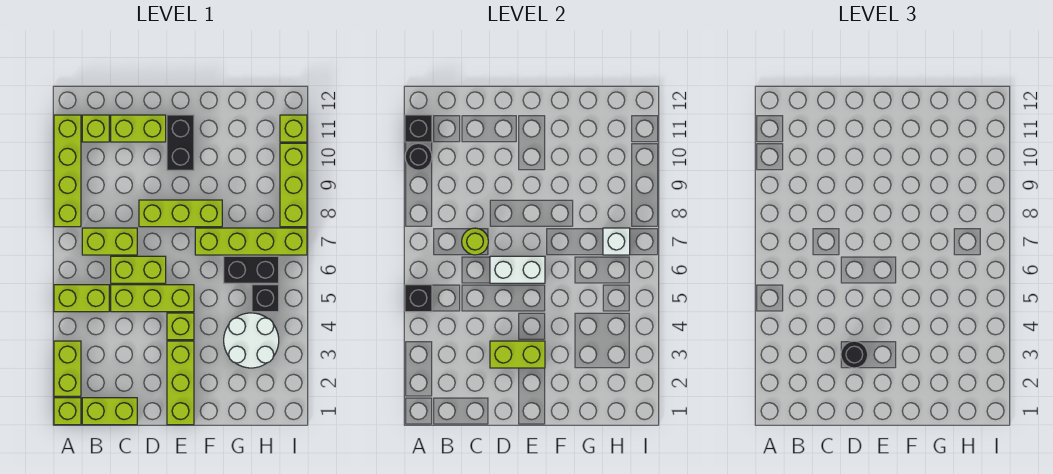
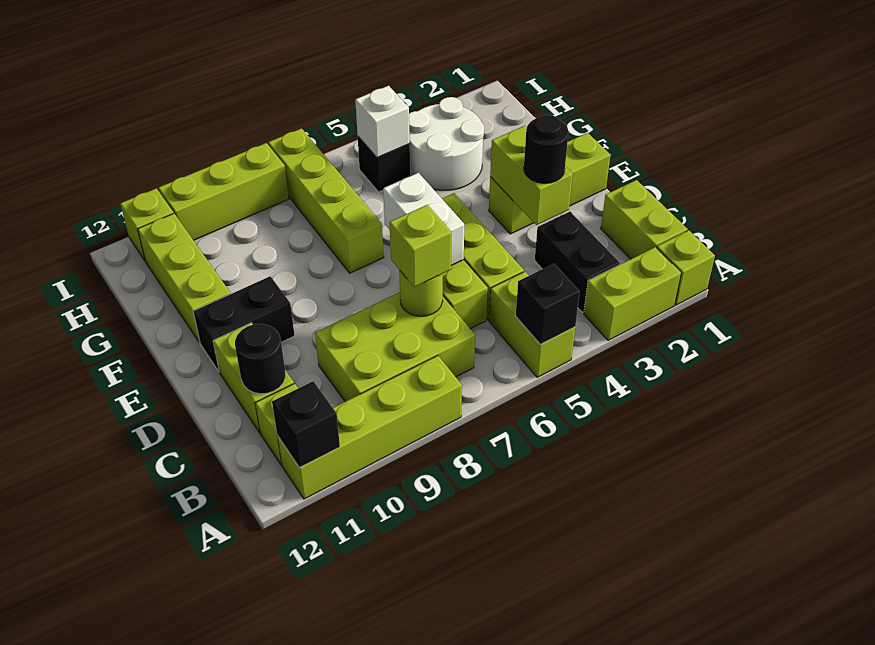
black 1x1 round brick [405,143,432,170] -> black 1x1 round brick moved to [235,324,285,394]
lime 1x2 brick [82,228,137,255] -> lime 2x3 brick [315,292,475,402]
lime 1x3 brick [139,200,222,227] -> lime 1x3 brick moved to [138,214,231,343]
lime 1x1 brick [167,313,194,340] -> lime 1x1 brick moved to [389,205,451,287]
black 1x2 brick [224,256,279,283] -> black 1x2 brick moved to [535,212,620,312]
white 1x1 brick [603,228,630,255] -> white 1x1 brick moved to [355,86,410,158]

